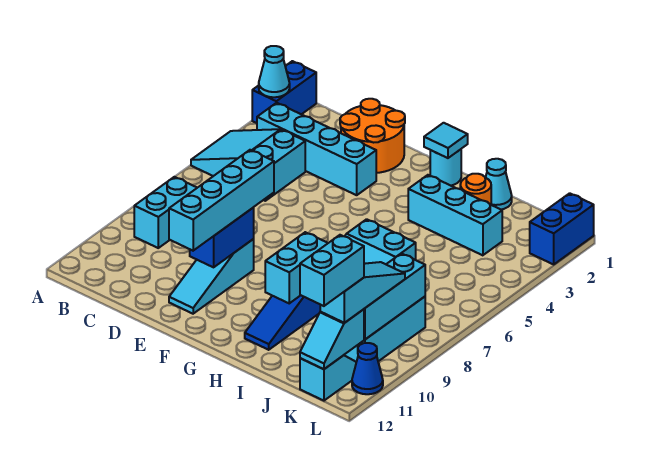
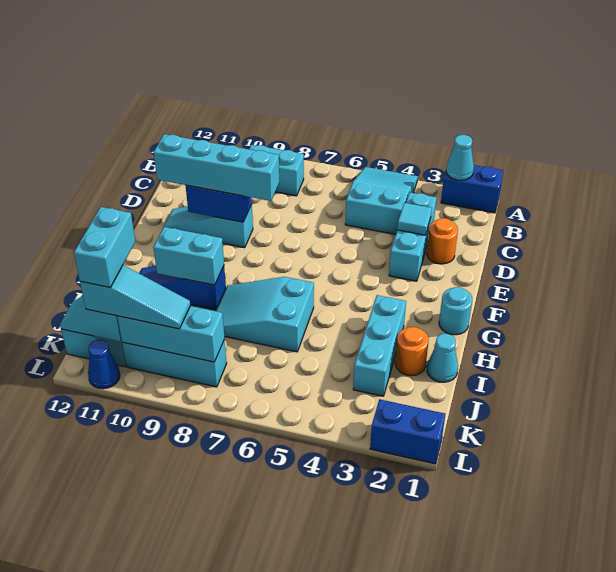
cyan 1x4 brick [257,103,376,195] -> cyan 1x3 brick [389,192,437,281]
orange 2x2 round brick [340,99,405,173] -> orange 1x1 round brick [427,218,458,264]
cyan 1x1 tile [424,123,468,158] -> cyan 1x1 tile moved to [397,203,432,235]
cyan 1x2 brick [300,235,364,306] -> cyan 1x2 brick turned to [74,207,135,288]

